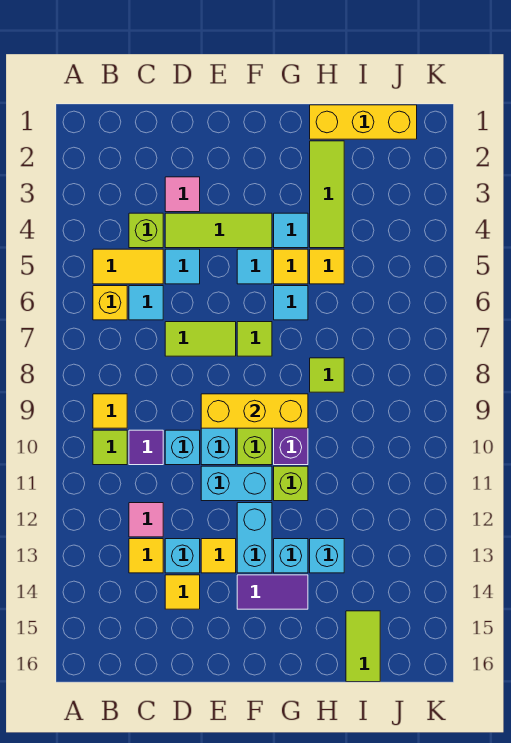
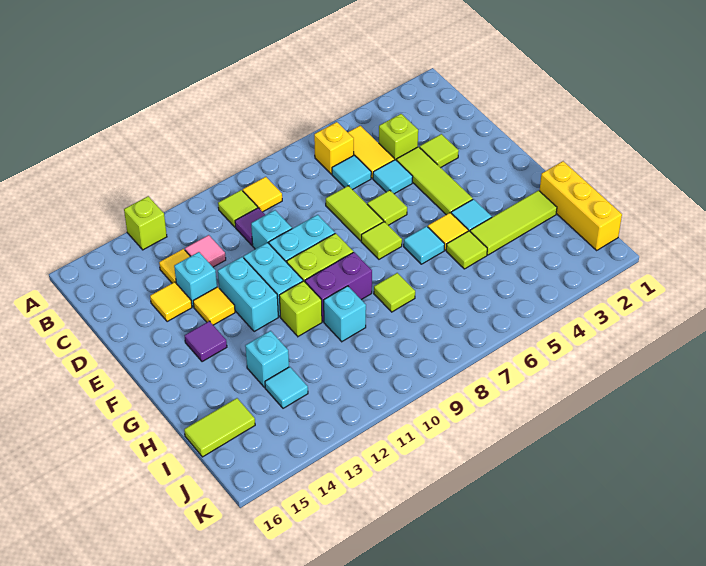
none -> lime 1x1 brick [124,196,167,250]
pink 1x1 tile [165,177,200,212] -> lime 1x1 tile [420,134,459,168]
none -> lime 1x1 tile [367,190,407,225]
yellow 1x3 brick [201,394,308,428] -> none
cyan 1x1 tile [237,249,272,284] -> cyan 1x1 tile moved to [265,367,308,408]
cyan 1x2 brick [237,503,272,573] -> cyan 1x2 brick turned to [218,257,278,332]
purple 1x2 tile [237,575,308,609] -> purple 1x1 tile [185,321,227,362]
cyan 1x1 brick [274,539,308,573] -> cyan 1x1 brick moved to [324,286,366,342]
yellow 1x1 tile [310,249,344,284] -> lime 1x1 tile [446,231,487,269]

